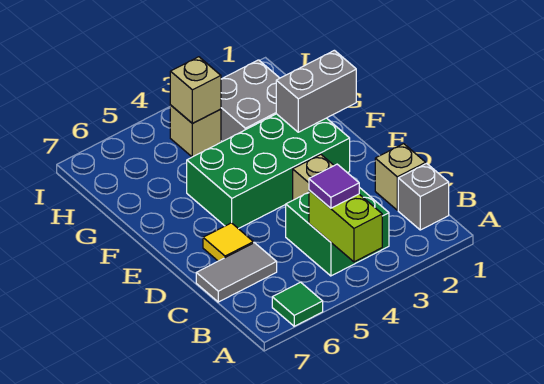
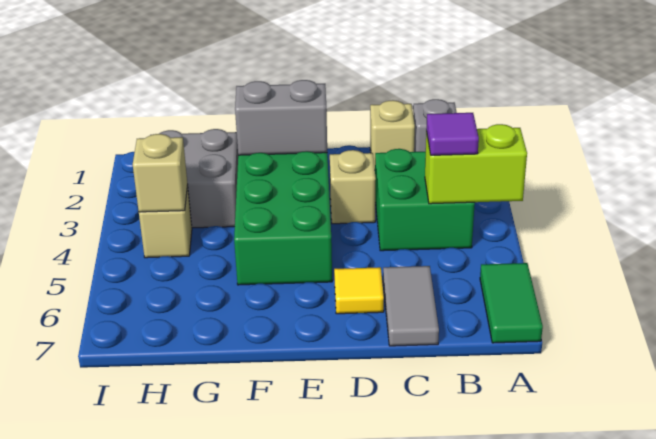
green 1x1 tile [272,282,323,326] -> green 1x2 tile [480,263,543,343]
grey 1x2 brick [276,50,356,132] -> grey 1x2 brick turned to [235,80,327,155]

